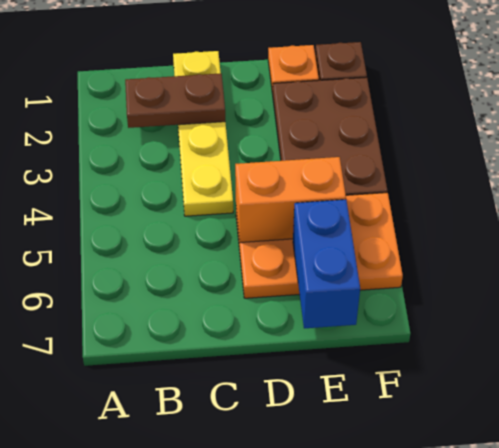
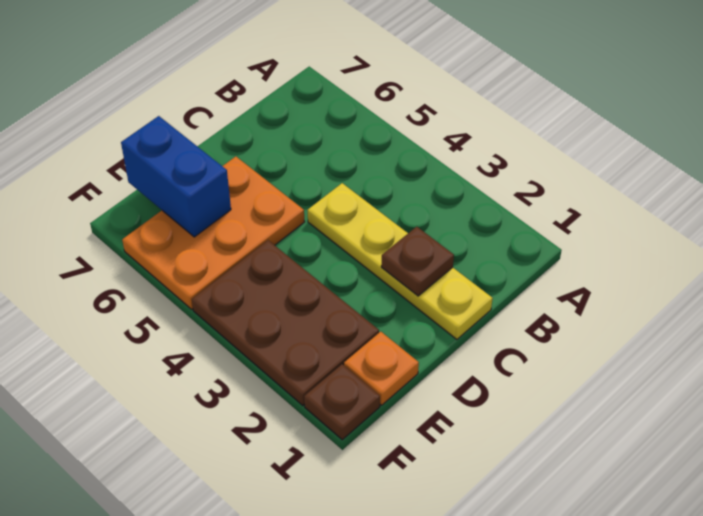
brown 1x2 plate [125,73,225,128] -> brown 1x1 plate [381,227,454,296]
orange 1x2 brick [235,157,346,242] -> none

